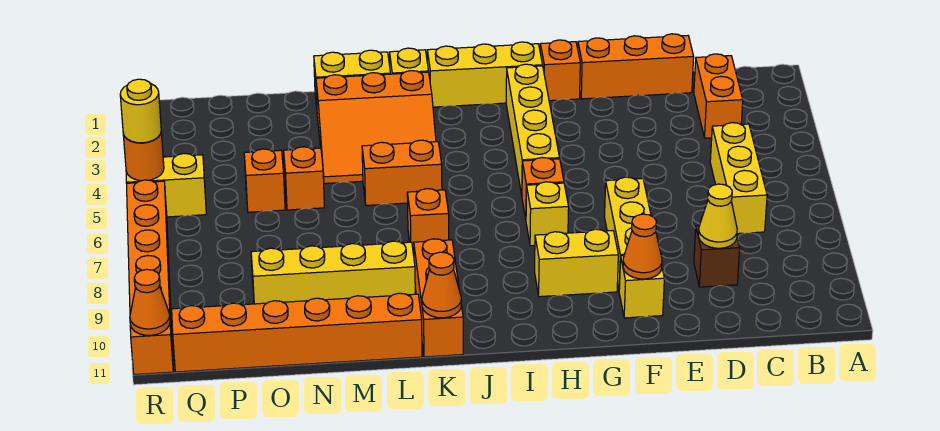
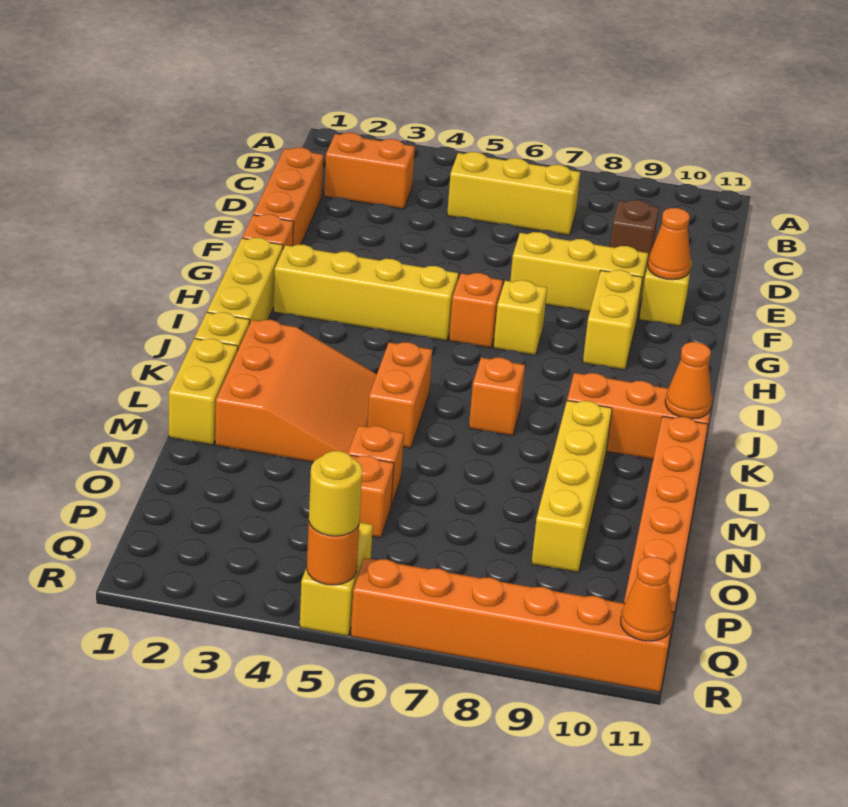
yellow 1x1 cone [699,184,737,248] -> none

